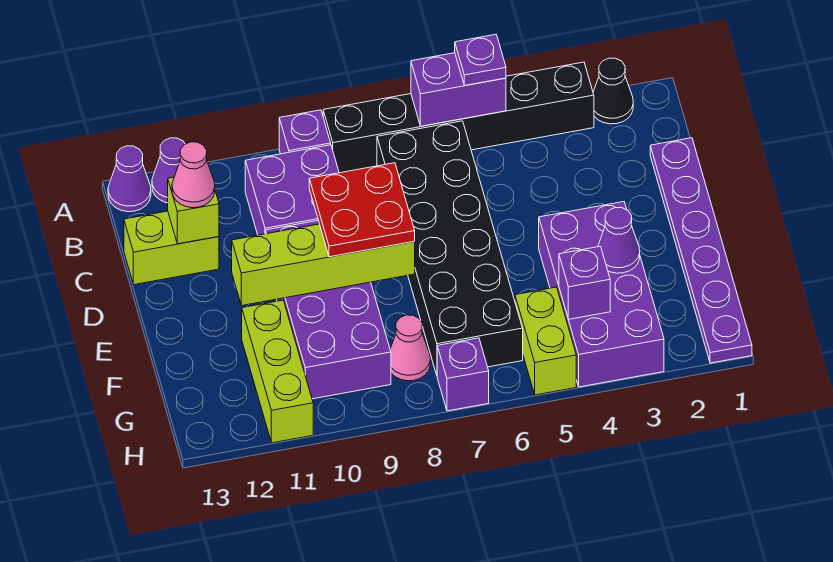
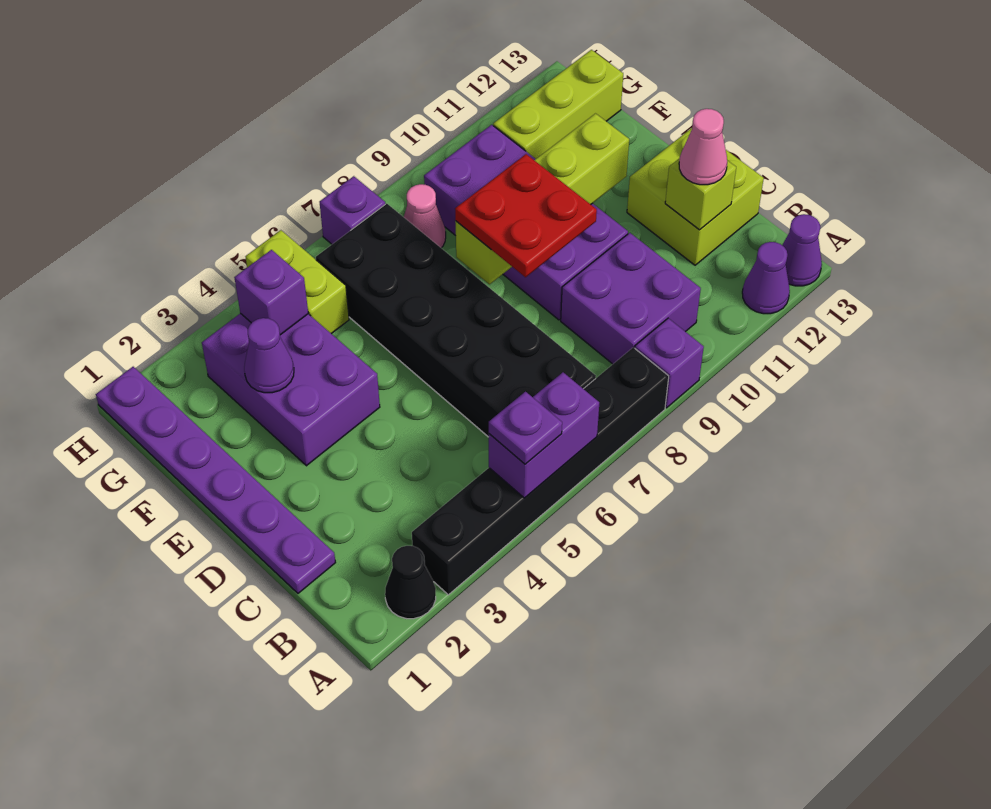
lime 1x2 brick [124,211,219,285] -> lime 2x2 brick [627,128,764,265]
purple 2x4 brick [539,202,664,387] -> purple 2x3 brick [202,313,380,466]
lime 1x3 brick [242,300,313,443] -> lime 1x3 brick turned to [493,50,623,159]

